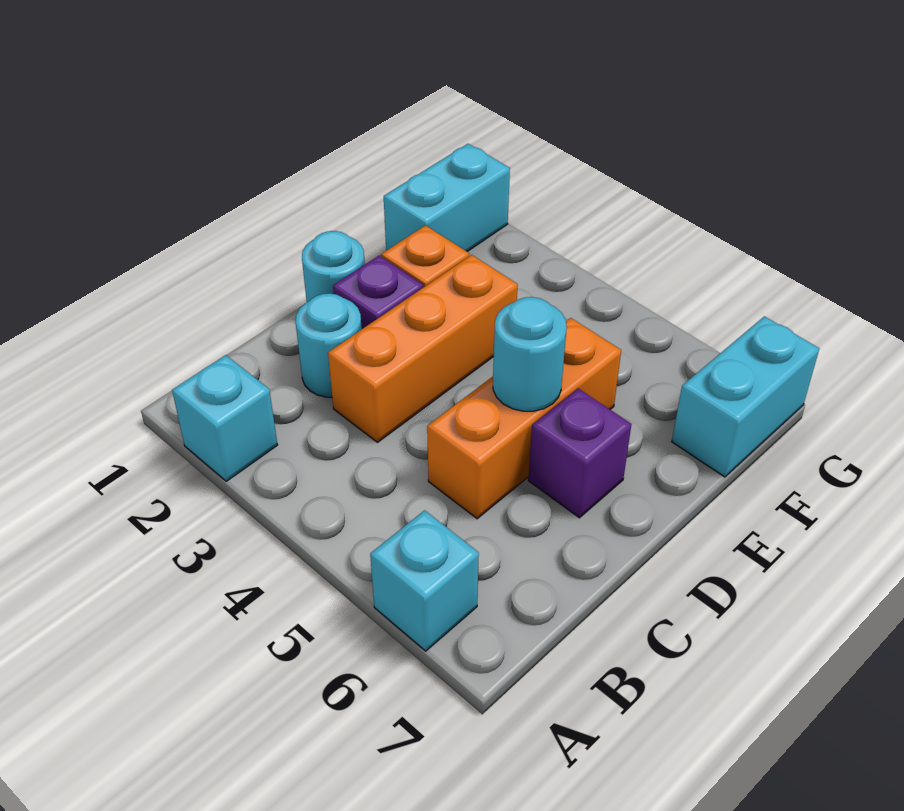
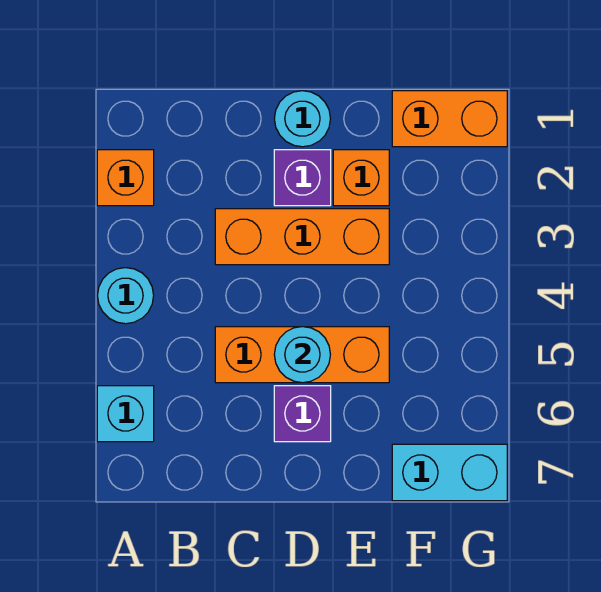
cyan 1x1 brick [172,355,277,481] -> orange 1x1 brick [97,150,154,206]
cyan 1x1 round brick [296,293,362,397] -> cyan 1x1 round brick moved to [97,268,154,324]
cyan 1x2 brick [384,144,510,251] -> orange 1x2 brick [392,91,507,147]

